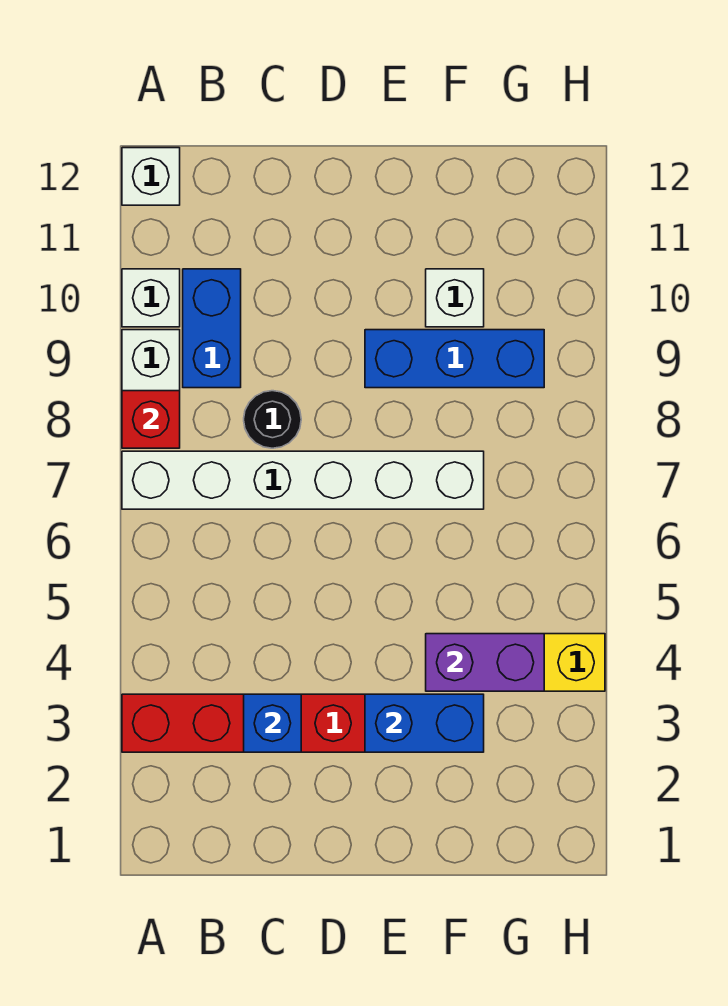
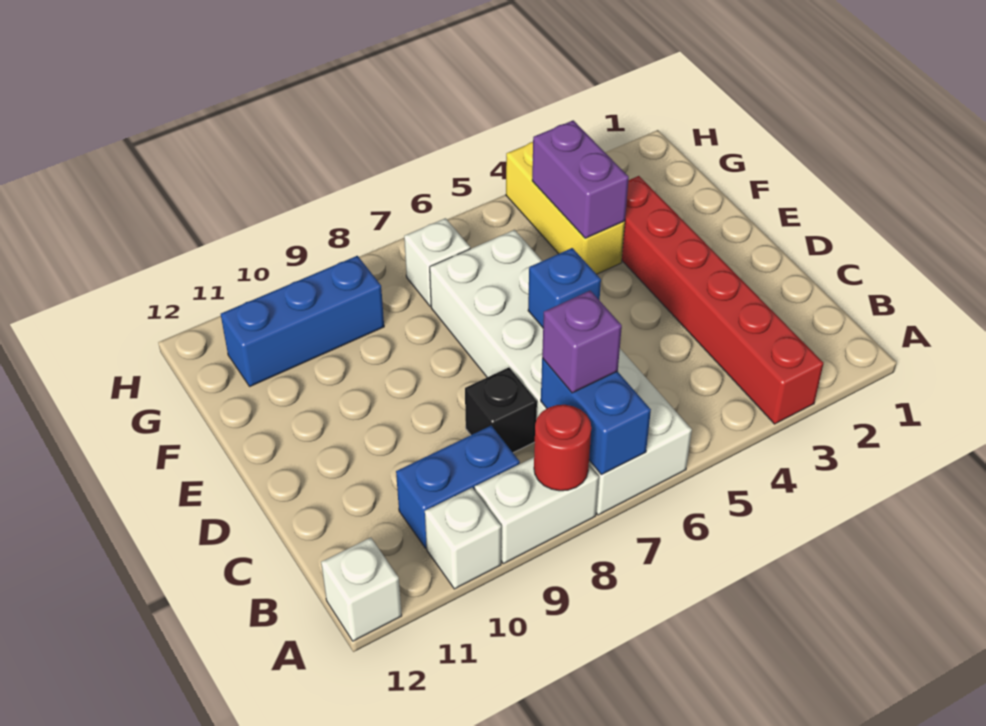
white 1x6 brick [122,451,484,509] -> white 2x6 brick [430,230,692,515]
red 1x1 brick [122,391,180,448] -> red 1x1 round brick [534,405,591,491]
none -> purple 1x1 brick [542,291,622,393]
blue 1x1 brick [244,694,301,752] -> blue 1x1 brick moved to [528,248,601,328]
black 1x1 round brick [244,391,301,448] -> black 1x1 brick [465,367,537,453]
blue 1x2 brick [365,694,484,752] -> blue 1x2 brick moved to [541,358,651,475]
blue 1x3 brick [365,330,544,388] -> blue 1x3 brick turned to [221,256,384,386]
white 1x1 brick [426,269,484,327] -> white 1x1 brick moved to [404,218,470,307]

